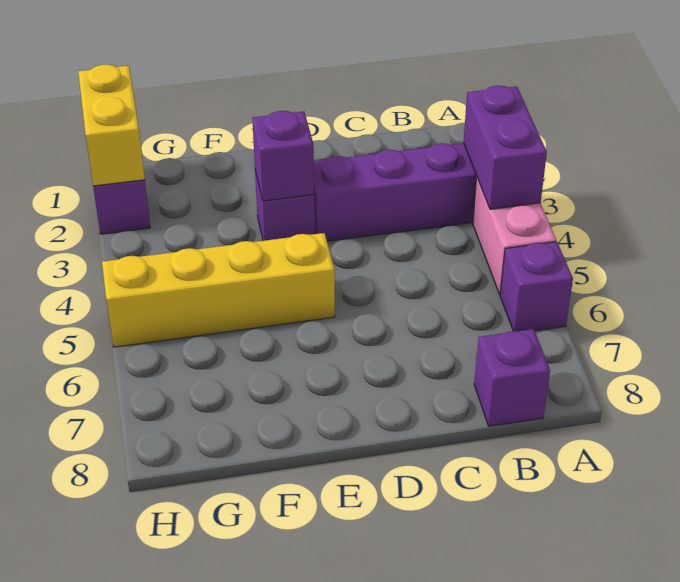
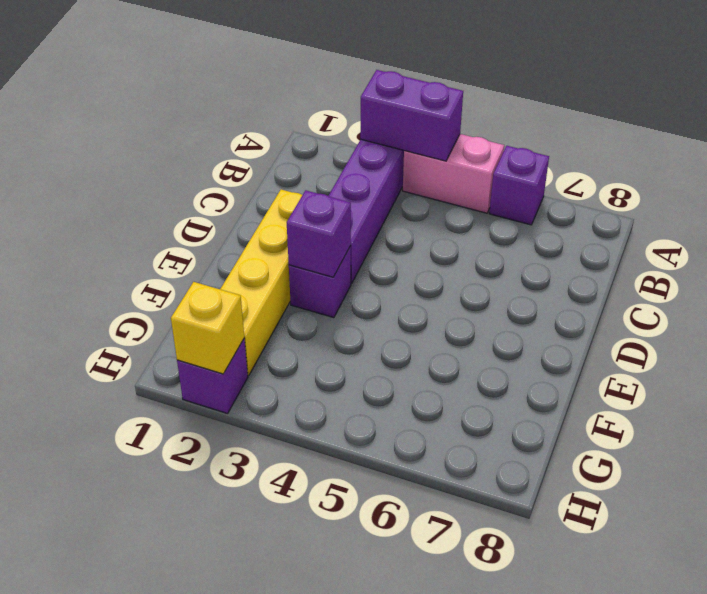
purple 1x1 brick [474,329,550,426] -> none
yellow 1x4 brick [102,233,335,347] -> yellow 1x4 brick moved to [220,189,302,376]
yellow 1x2 brick [78,64,145,186] -> yellow 1x1 brick [171,282,244,374]

